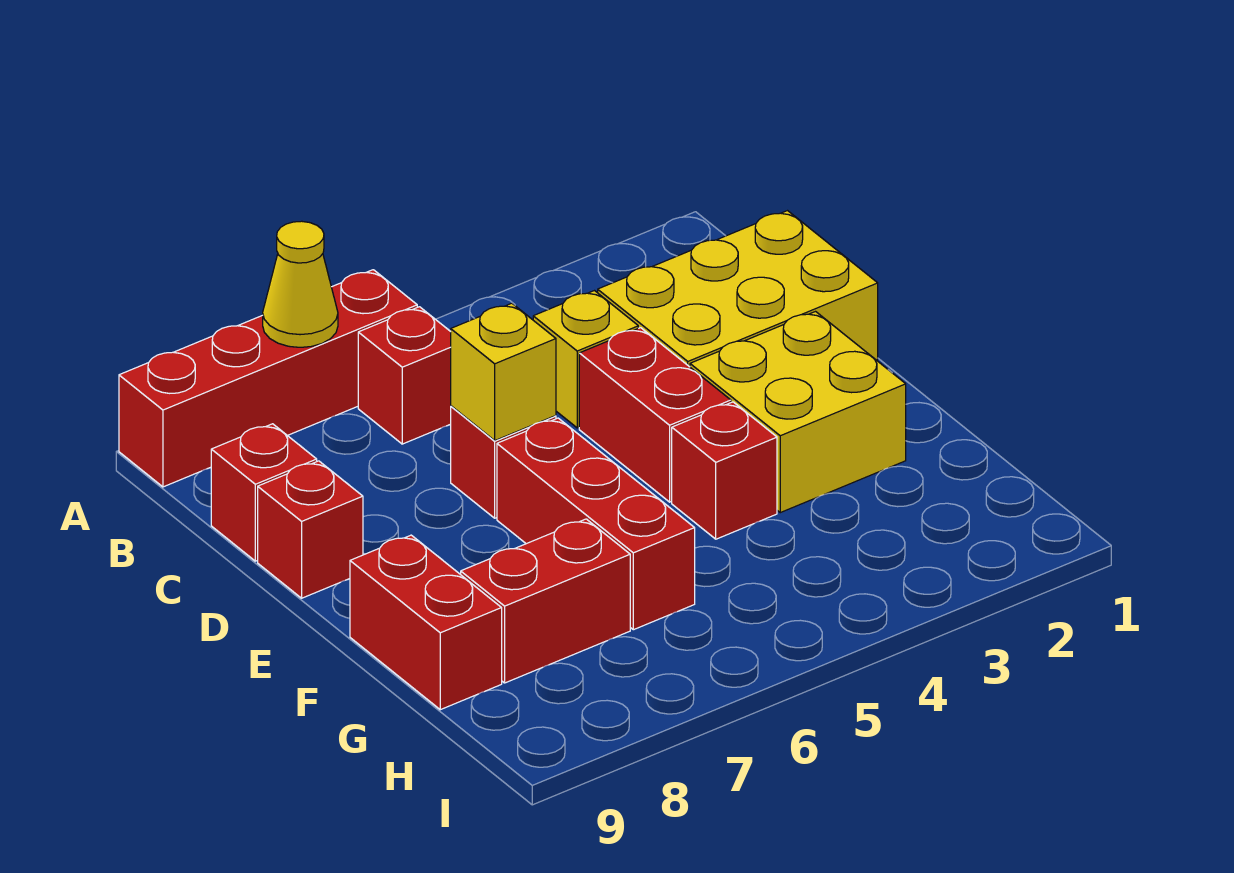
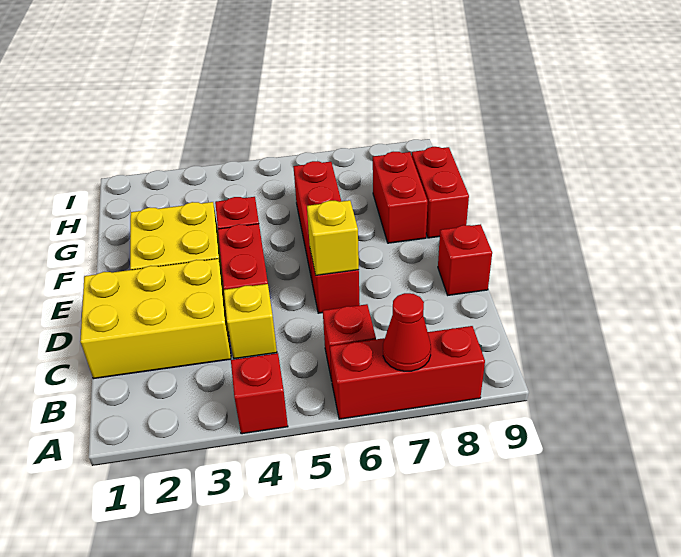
red 1x4 brick [119,270,417,487] -> red 1x3 brick [330,326,485,419]
yellow 1x1 cone [263,221,338,347] -> red 1x1 cone [383,293,431,371]
red 1x1 brick [211,424,317,561] -> red 1x1 brick moved to [231,353,288,434]
red 1x2 brick [461,519,630,683] -> red 1x2 brick turned to [373,152,428,243]

